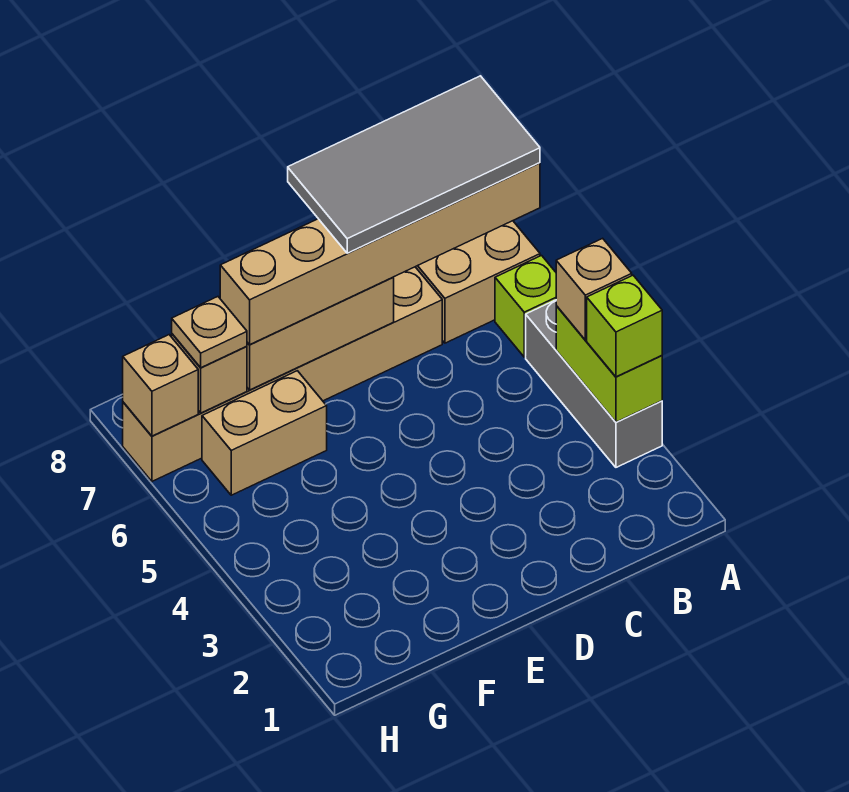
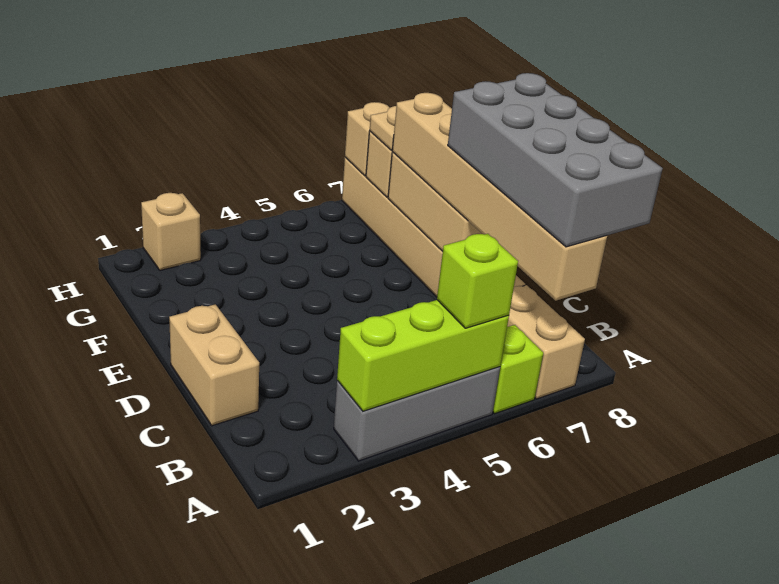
lime 1x2 brick [556,306,662,422] -> lime 1x3 brick [337,300,509,411]
lime 1x1 brick [587,275,662,377] -> lime 1x1 brick moved to [437,234,518,328]
tan 1x1 brick [556,238,632,340] -> tan 1x1 brick moved to [141,193,201,270]
grey 2x4 tile [288,76,540,253] -> grey 2x4 brick [448,73,663,247]
tan 1x2 brick [202,371,327,495] -> tan 1x2 brick moved to [169,304,259,426]

